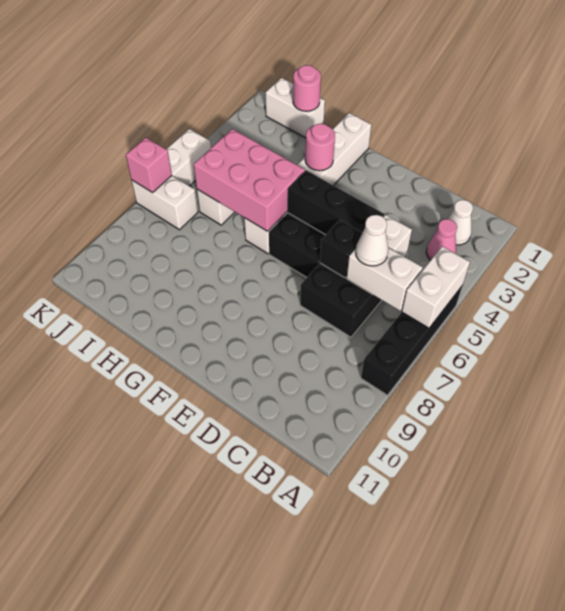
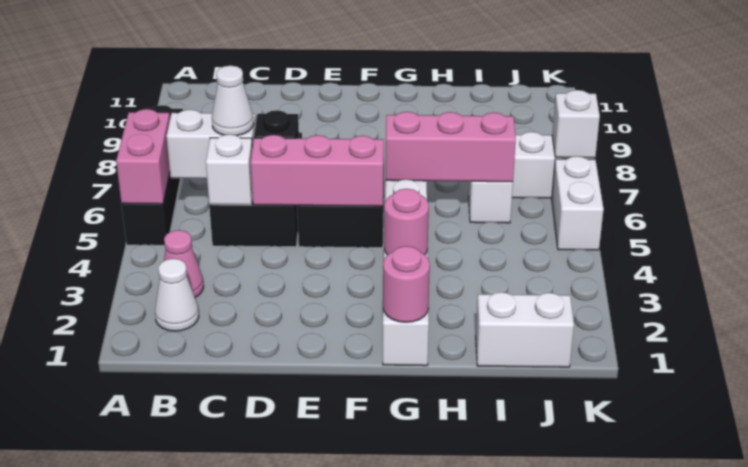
white 1x2 brick [402,246,470,328] -> pink 1x2 brick [116,109,170,204]
black 1x3 brick [288,170,384,235] -> pink 1x3 brick [251,135,384,206]
pink 2x3 brick [194,129,305,231] -> pink 1x3 brick [386,112,516,182]
pink 1x1 round brick [293,65,321,111] -> pink 1x1 round brick moved to [383,246,430,322]
pink 1x1 brick [126,138,172,193] -> white 1x1 brick [552,90,600,158]

